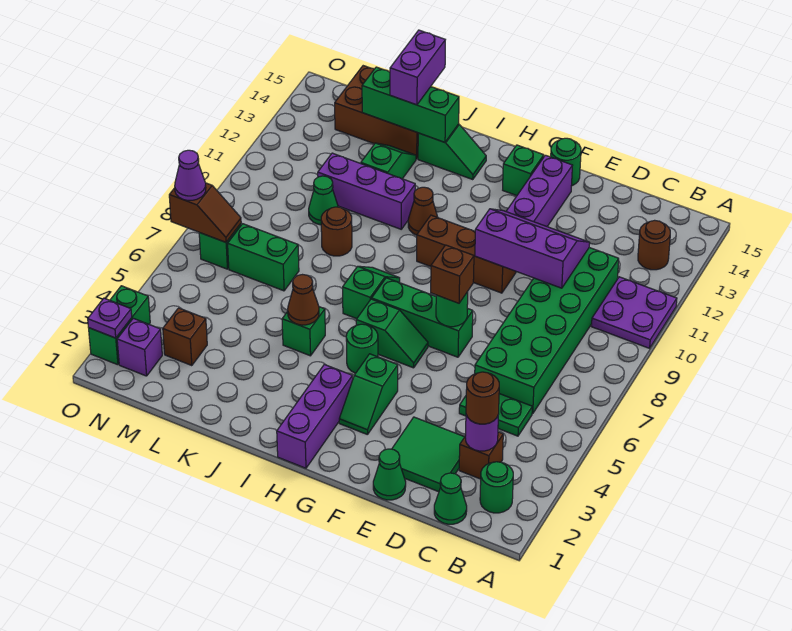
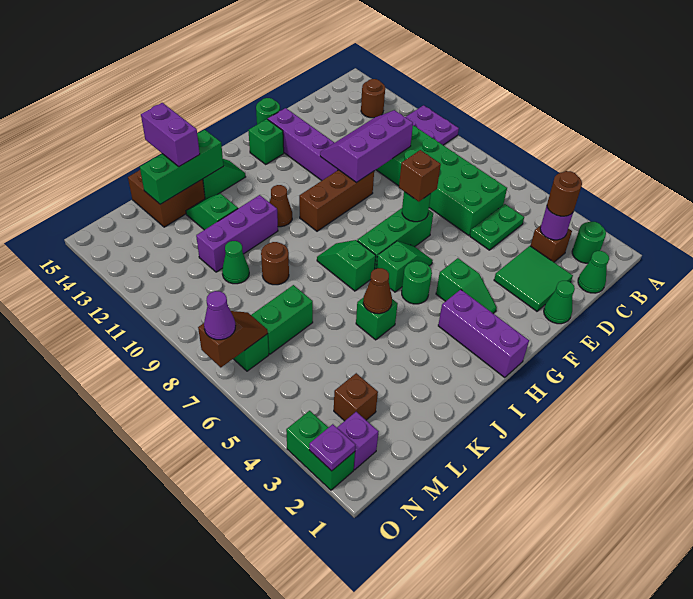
brown 2x3 brick [335,66,418,159] -> brown 2x2 brick [128,170,205,227]

